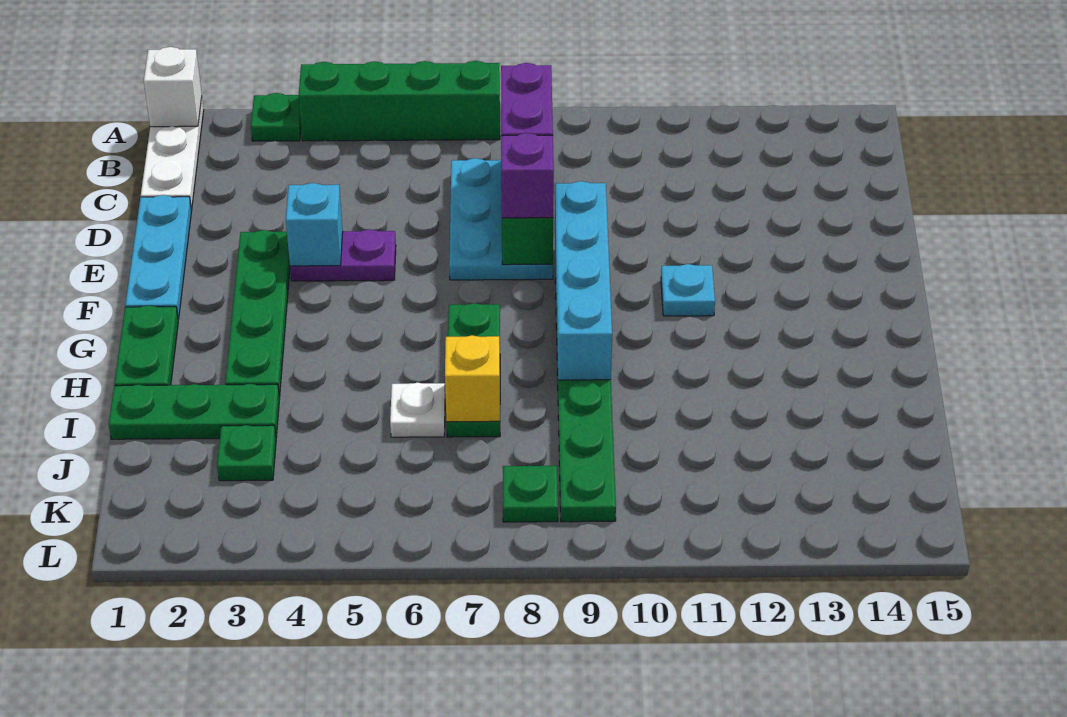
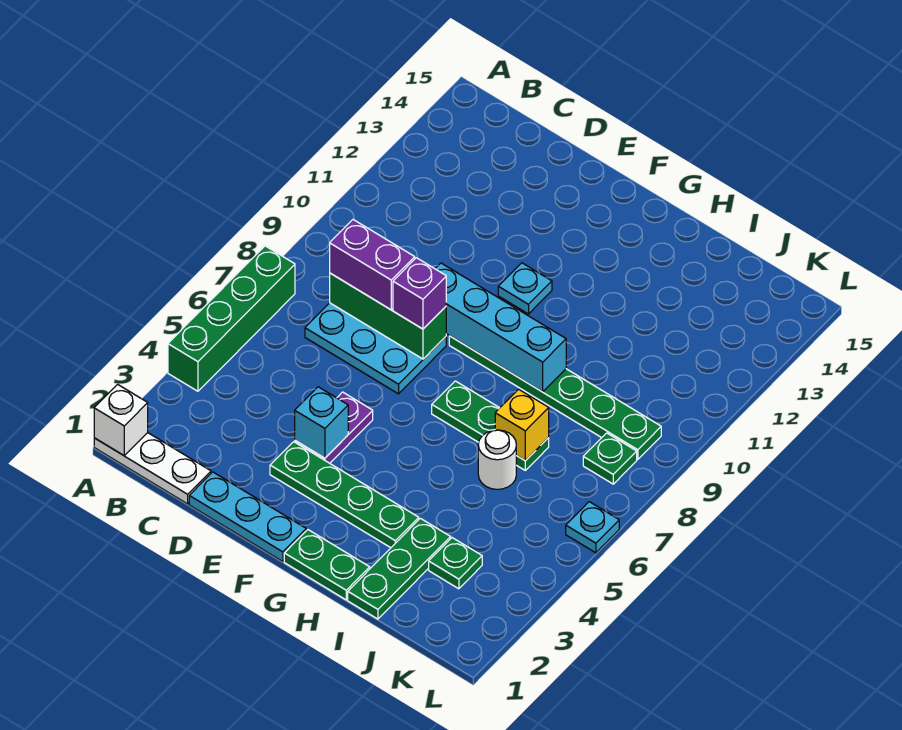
green 1x1 plate [251,93,301,141] -> none
white 1x1 plate [390,383,445,437] -> white 1x1 round brick [478,430,516,489]
none -> cyan 1x1 plate [566,502,619,553]

